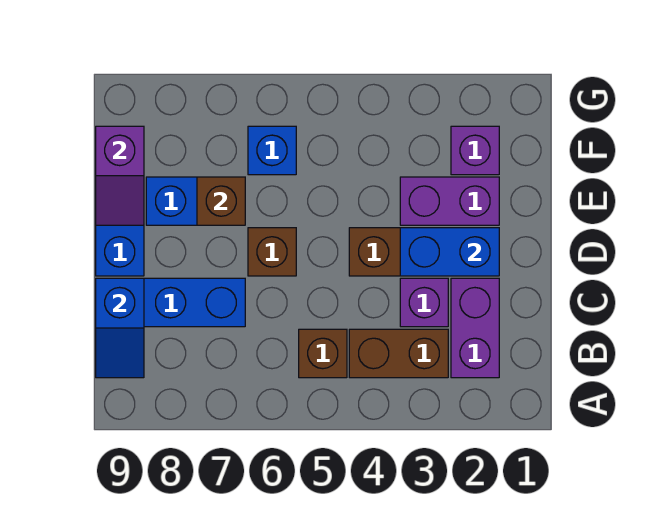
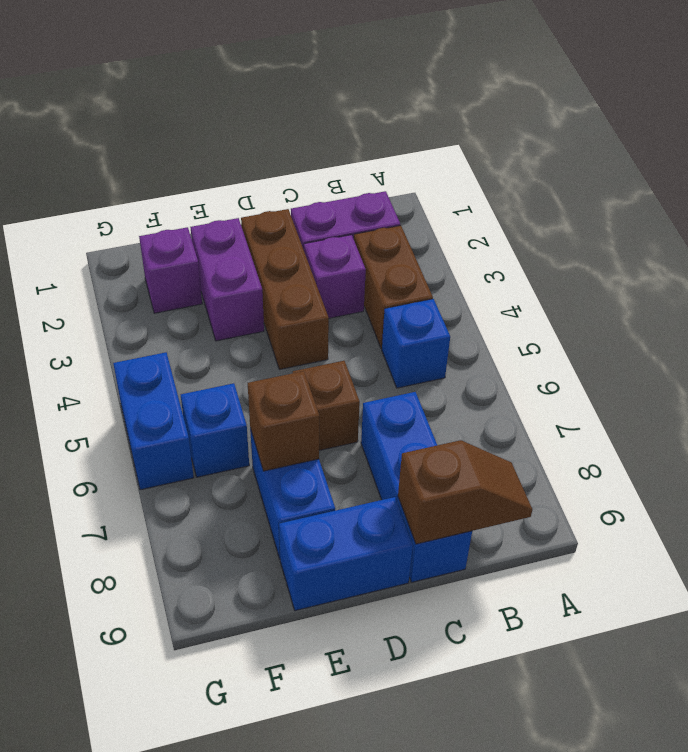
brown 1x1 brick [299,329,347,378] -> blue 1x1 brick [382,299,450,388]
blue 1x2 slope [96,278,144,378] -> brown 1x2 slope [398,440,532,544]
blue 1x2 brick [400,228,499,276] -> blue 1x2 brick moved to [113,352,194,490]
purple 1x2 slope [96,126,144,225] -> none

